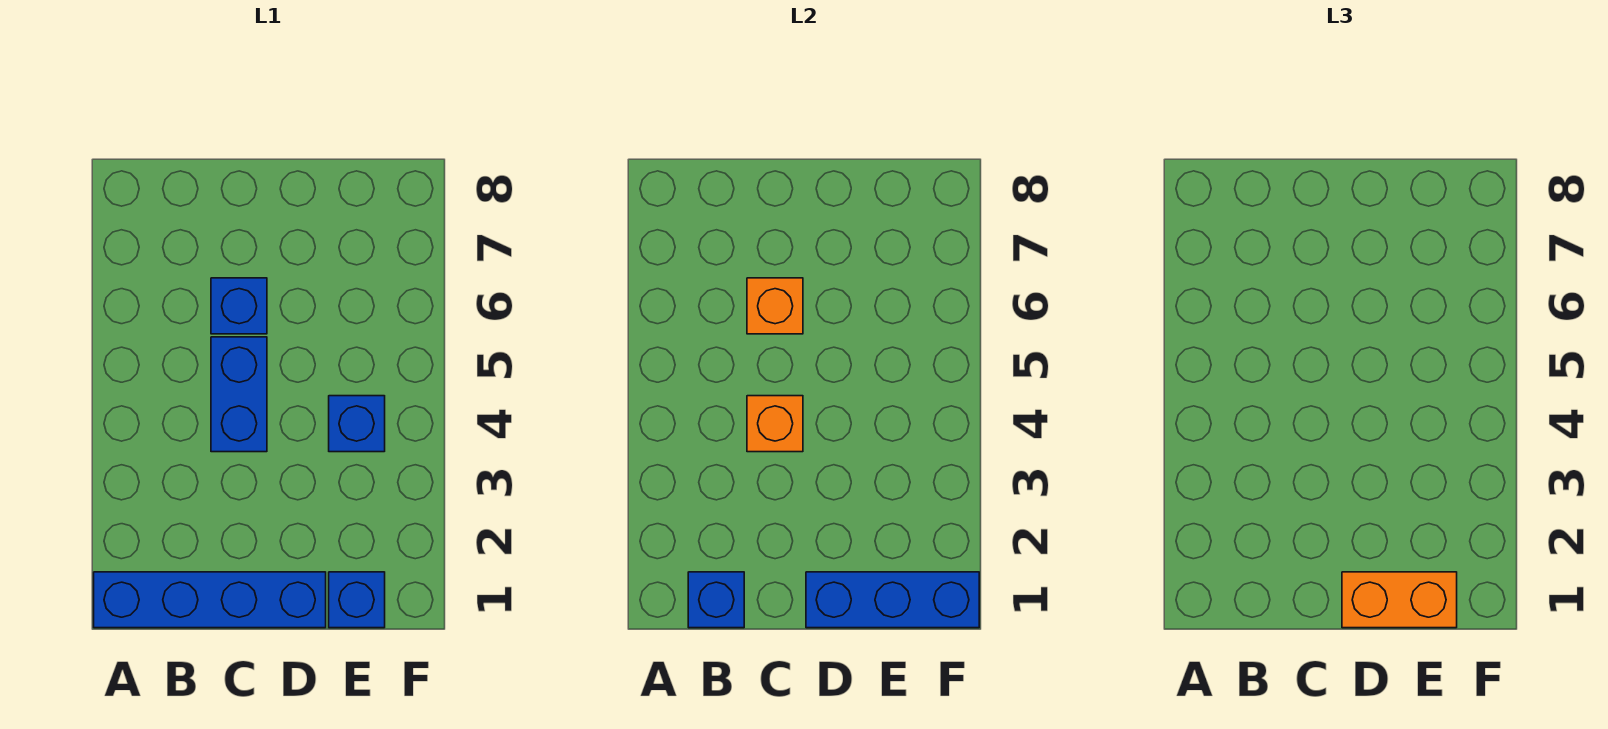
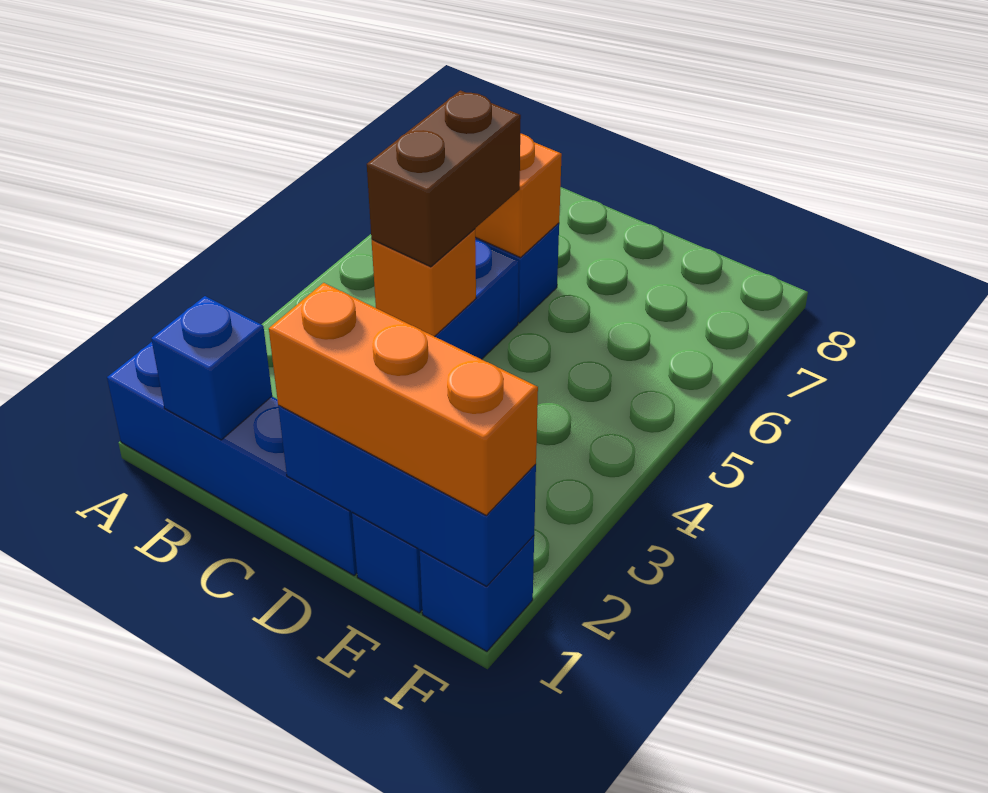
none -> brown 1x2 brick [367,90,521,267]
orange 1x2 brick [1342,572,1457,628] -> orange 1x3 brick [269,283,538,515]
blue 1x1 brick [329,396,385,452] -> blue 1x1 brick moved to [420,536,534,651]

